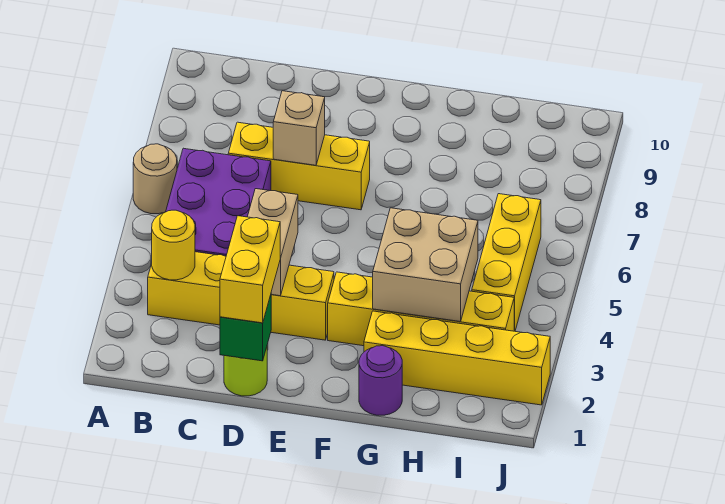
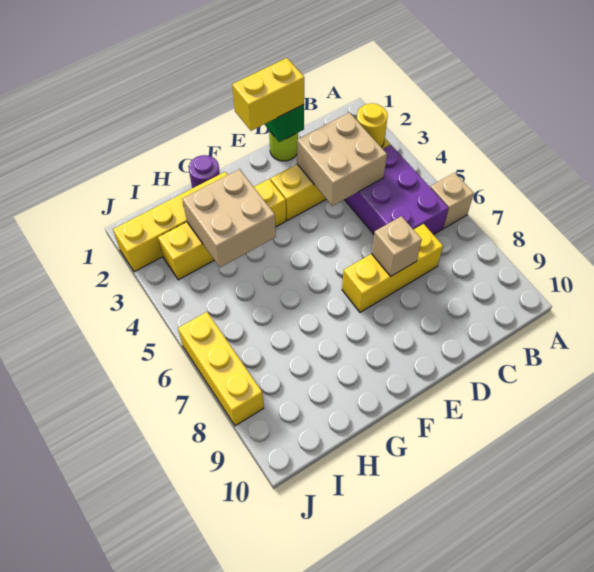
tan 1x1 round brick [133,144,177,214] -> tan 1x1 brick [430,173,474,228]
yellow 1x2 brick [220,216,280,323] -> yellow 1x2 brick turned to [232,58,304,131]
tan 1x2 brick [248,189,298,296] -> tan 2x2 brick [297,113,387,206]
yellow 1x3 brick [472,194,541,331] -> yellow 1x3 brick moved to [178,312,264,426]

